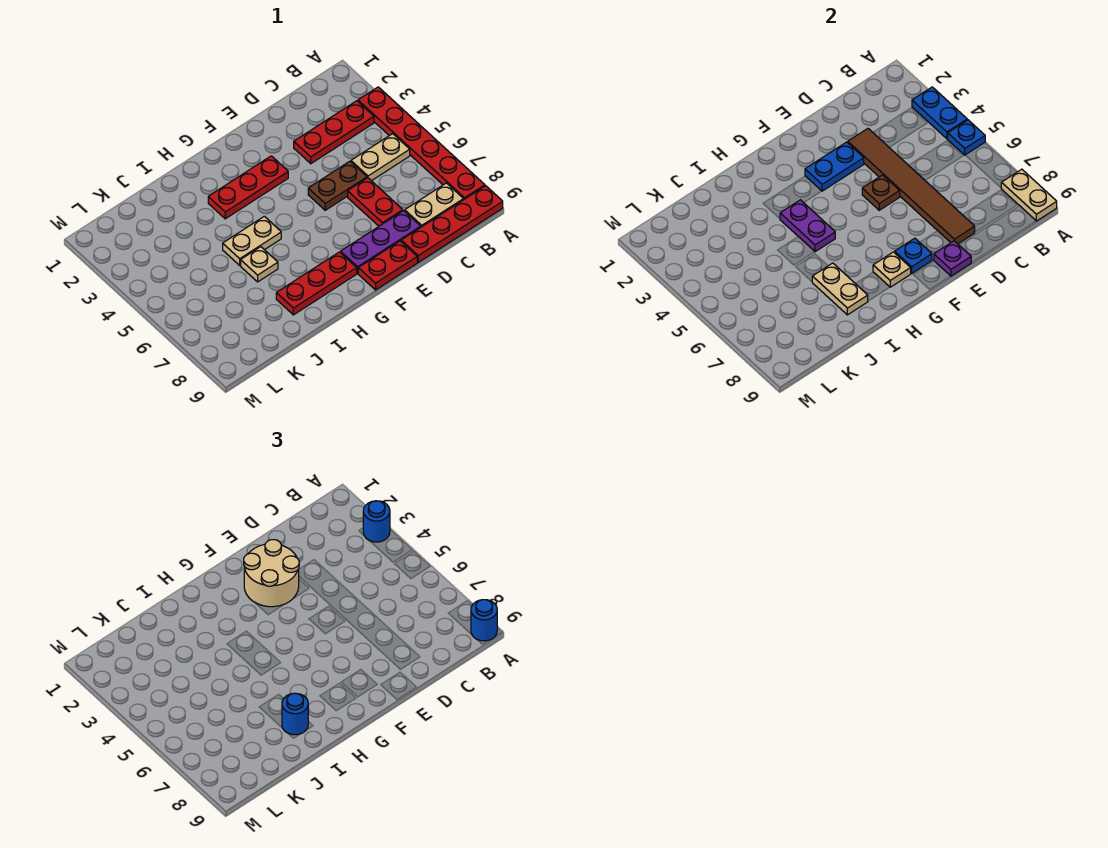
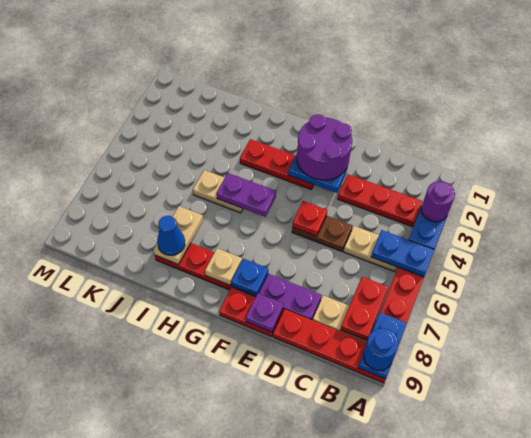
blue 1x1 round brick [363,501,390,542] -> purple 1x1 round brick [421,181,455,222]
blue 1x1 plate [947,120,985,155] -> blue 1x2 plate [371,230,434,277]
tan 1x2 plate [1001,169,1057,221] -> blue 1x2 plate [358,313,407,379]
brown 1x6 tile [848,129,975,244] -> none
red 1x2 plate [348,178,403,226] -> red 1x2 plate moved to [340,277,388,341]
tan 2x2 round brick [244,540,299,607] -> purple 2x2 round brick [297,114,352,180]
brown 1x1 plate [862,175,900,210] -> red 1x1 plate [292,201,327,236]
purple 1x2 plate [780,200,835,252] -> purple 1x2 plate turned to [217,173,276,217]
tan 1x1 plate [241,247,278,282] -> none
blue 1x1 round brick [282,693,308,735] -> blue 1x1 cone [157,216,185,255]

